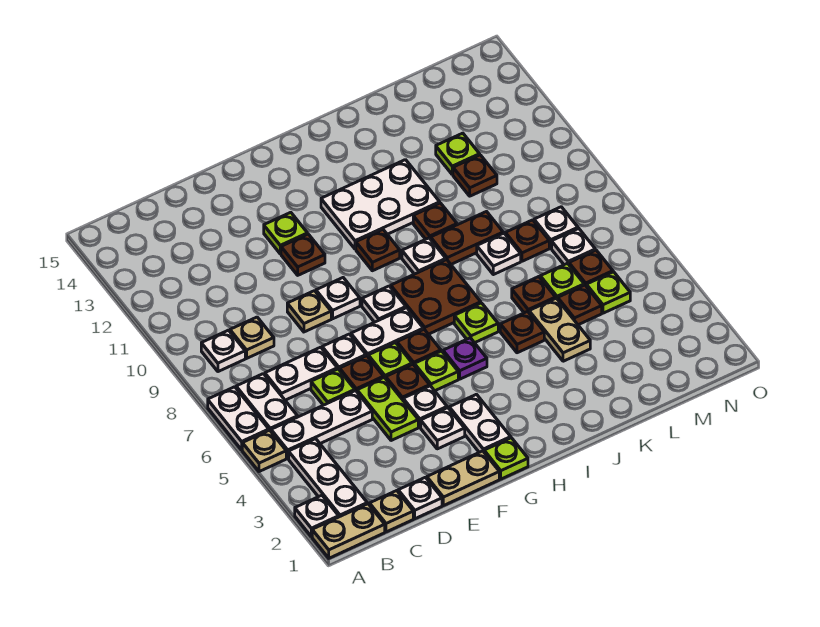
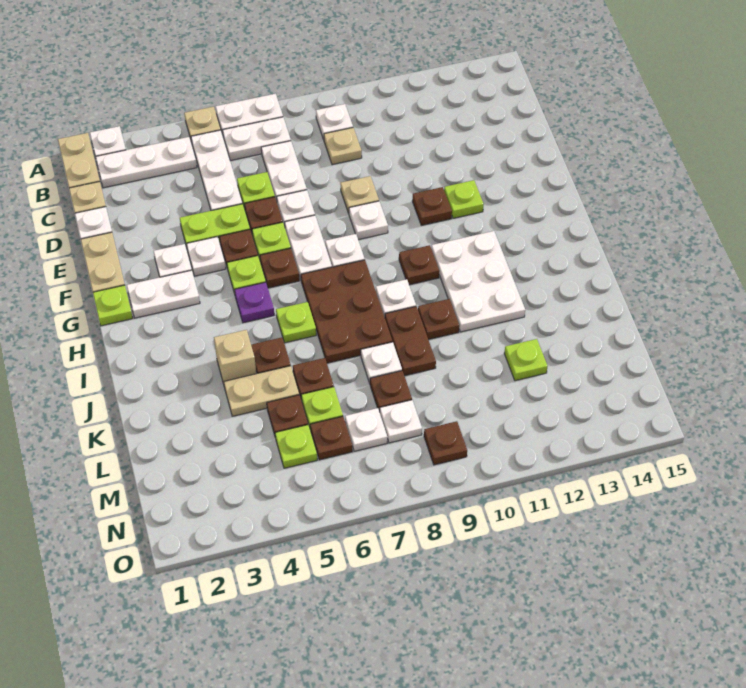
brown 2x2 plate [391,260,481,334] -> brown 2x3 plate [301,260,392,363]
none -> tan 1x1 brick [214,330,256,384]
brown 1x1 plate [453,155,497,196] -> brown 1x1 plate moved to [424,421,467,465]

